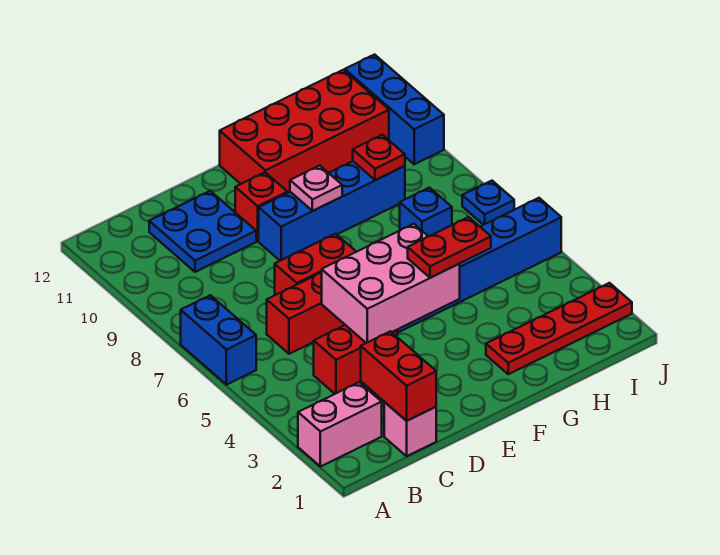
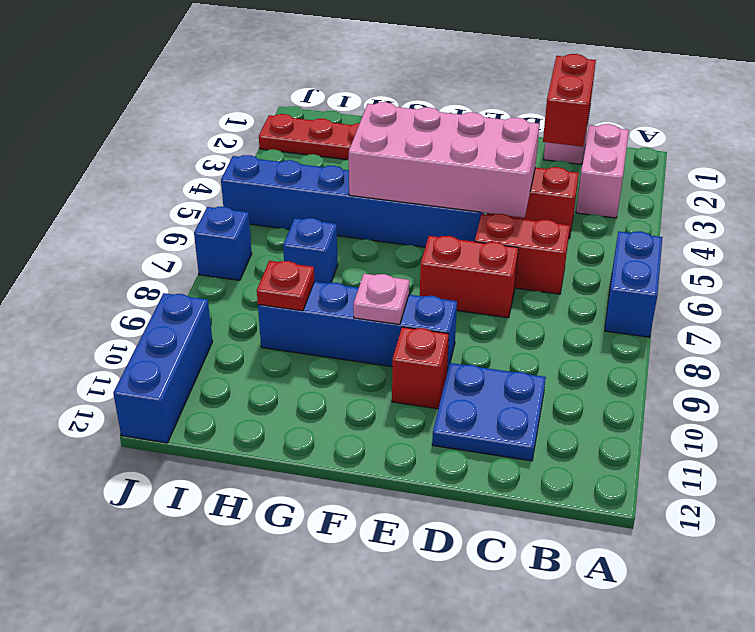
pink 1x2 brick [298,382,382,467] -> pink 1x2 brick turned to [576,124,629,218]
pink 2x3 brick [322,224,460,343] -> pink 2x4 brick [349,102,539,218]
red 1x2 plate [408,217,491,278] -> none
red 2x4 brick [220,70,389,193] -> none
blue 1x1 plate [462,181,514,225] -> blue 1x1 brick [194,207,252,280]

